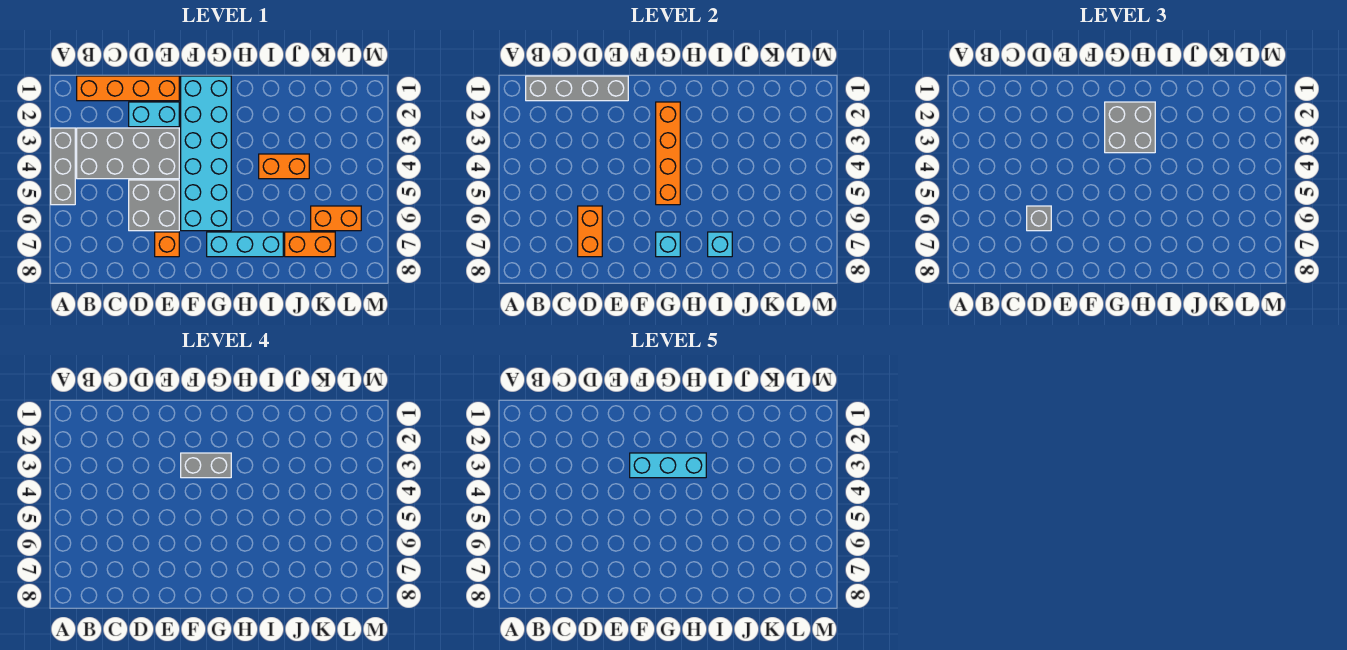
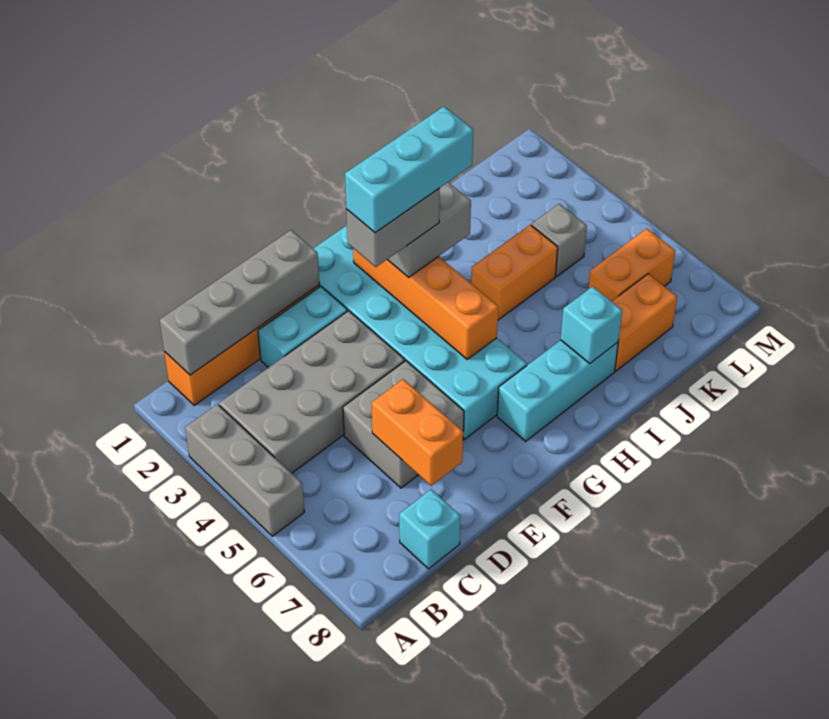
grey 1x1 brick [1027,206,1051,231] -> grey 1x1 brick moved to [531,204,587,276]
orange 1x1 brick [155,232,179,257] -> none
cyan 1x1 brick [656,232,680,257] -> cyan 1x1 brick moved to [399,489,461,569]

